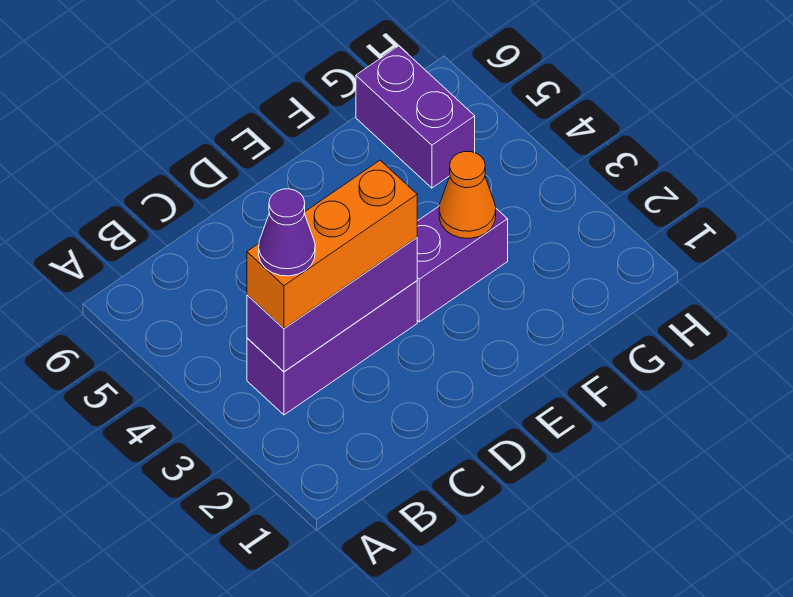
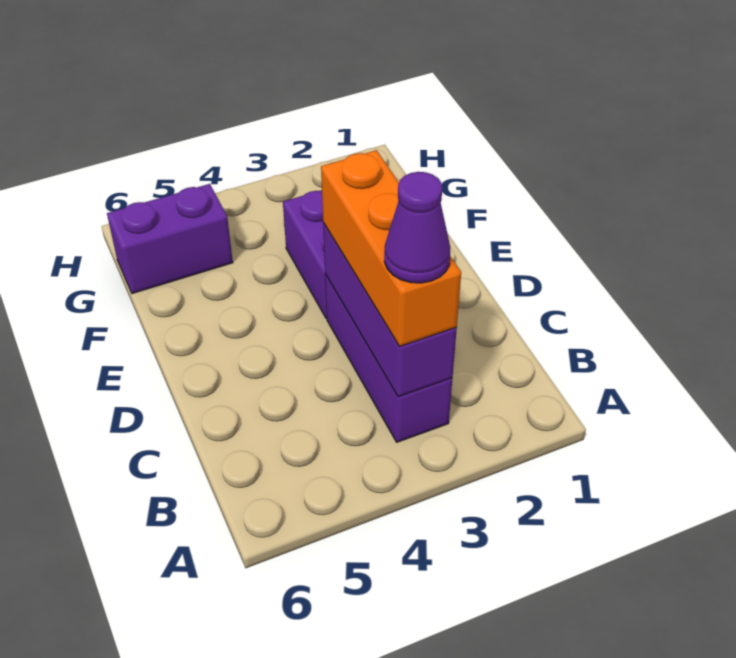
orange 1x1 cone [439,152,496,239] -> none

